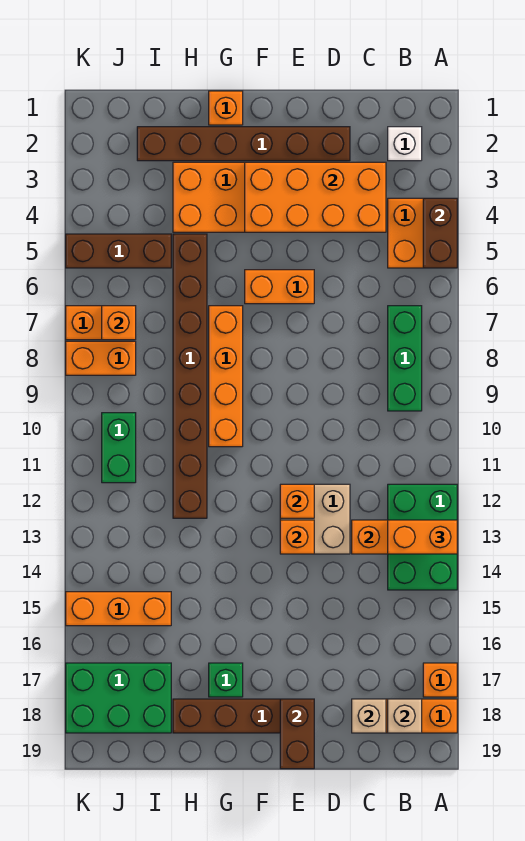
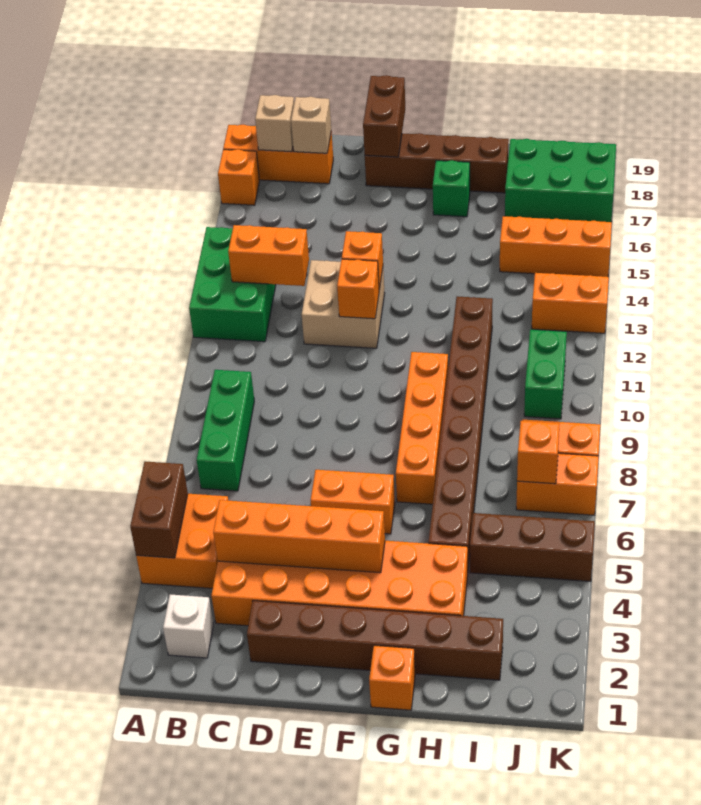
orange 1x2 brick [388,520,457,554] -> orange 1x2 brick moved to [532,273,609,333]
orange 2x4 brick [245,162,386,232] -> orange 1x4 brick [213,500,385,573]

